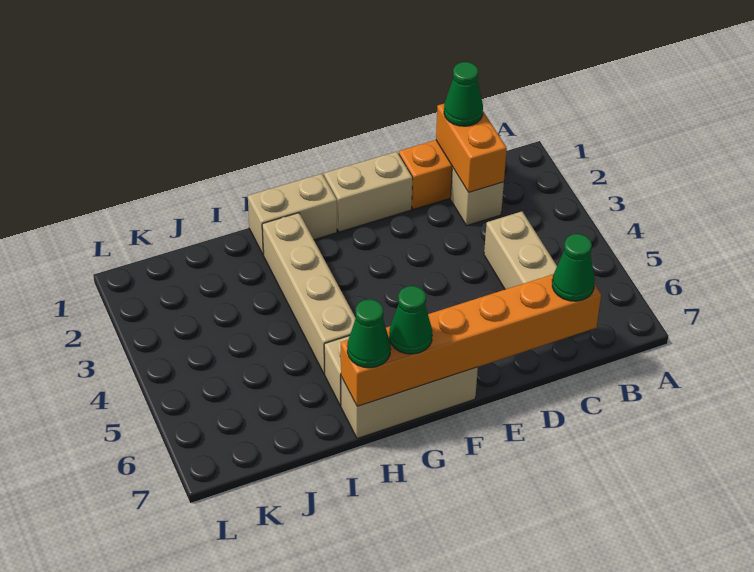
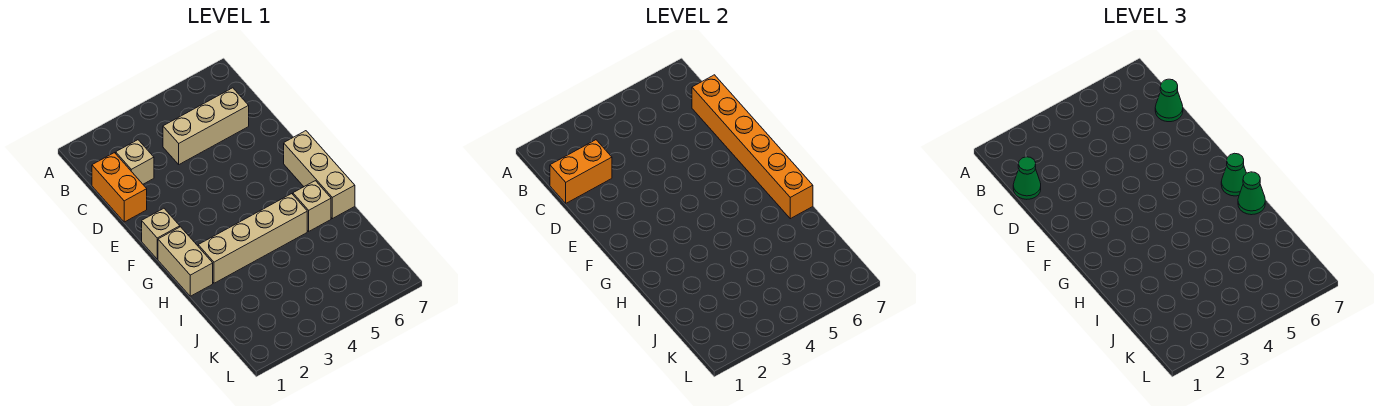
tan 1x2 brick [324,152,413,232] -> tan 1x1 brick [142,208,180,259]

